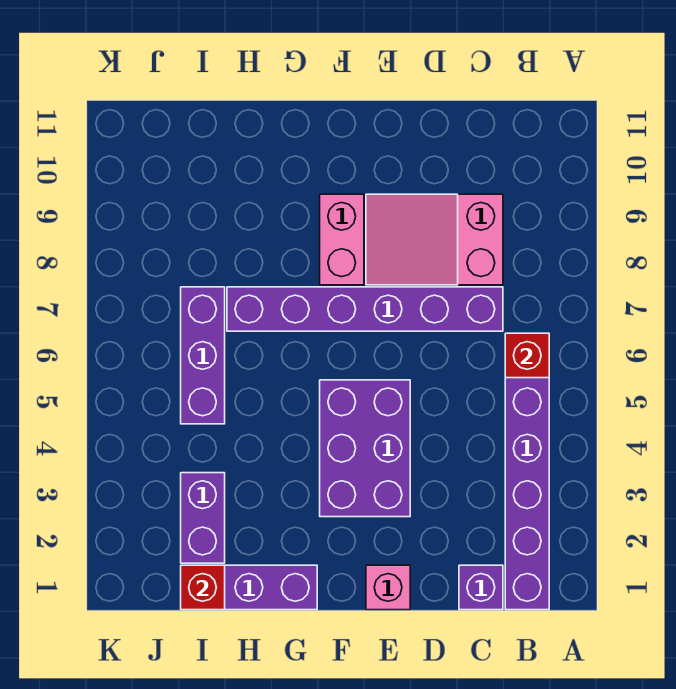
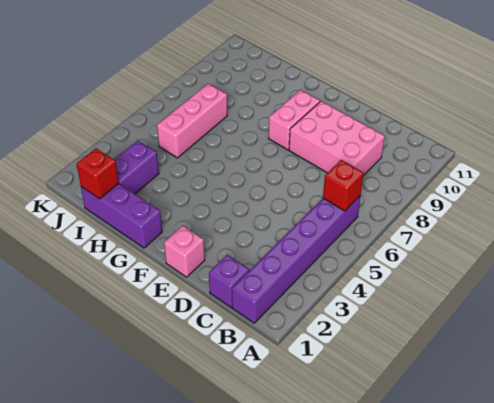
purple 1x6 brick [227,287,503,331] -> none
pink 2x3 slope [366,194,503,285] -> pink 2x3 brick [289,101,385,176]
purple 2x3 brick [320,380,410,517] -> none
purple 1x3 brick [181,287,225,424] -> pink 1x3 brick [157,84,227,158]

